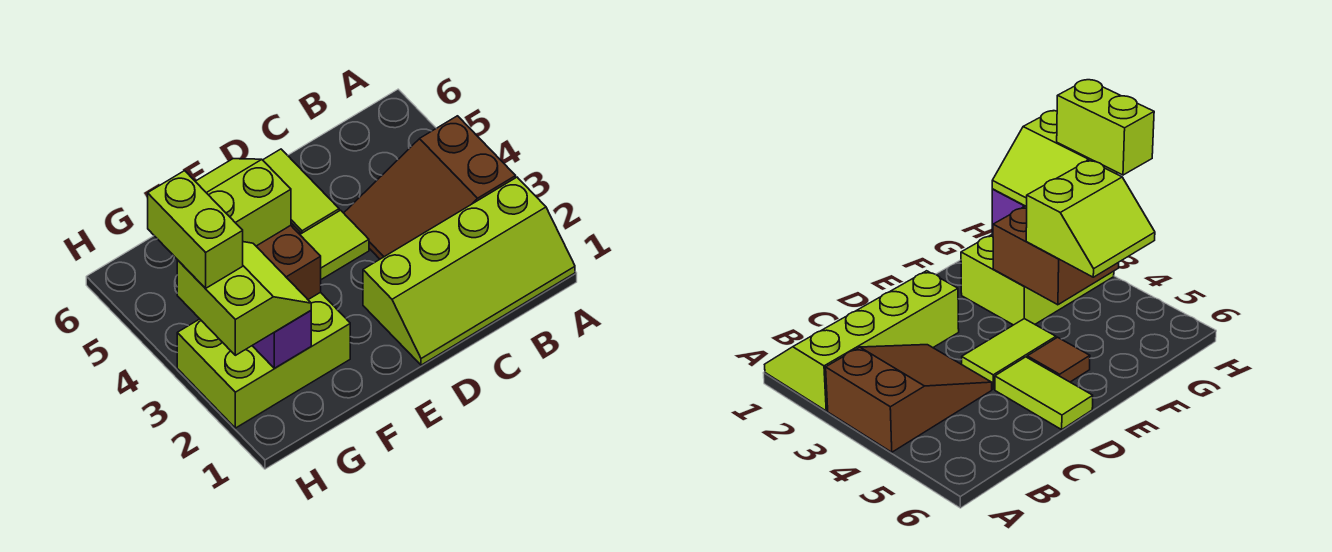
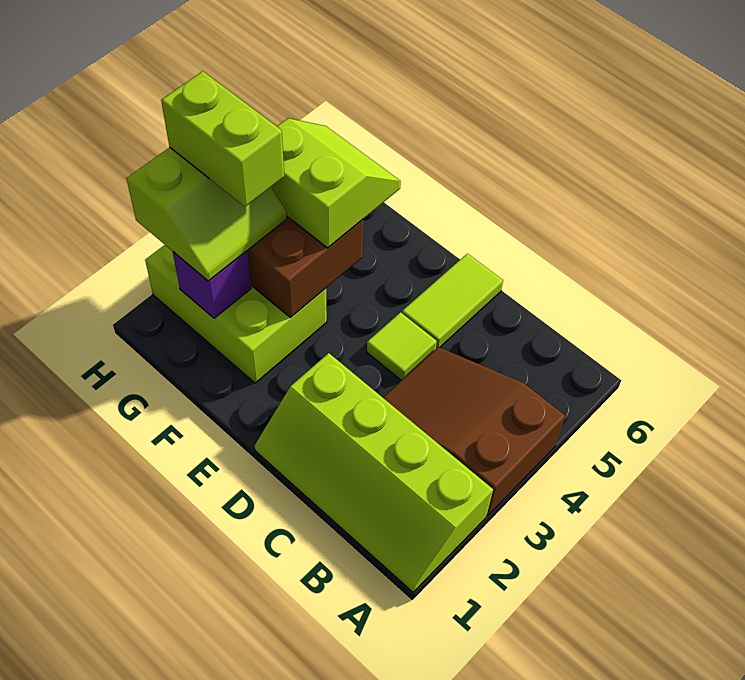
lime 1x2 tile [300,210,369,280] -> lime 1x1 tile [367,312,437,380]
brown 1x1 tile [1027,337,1090,382] -> none
lime 1x2 brick [148,171,243,288] -> lime 1x2 brick turned to [161,71,284,207]

